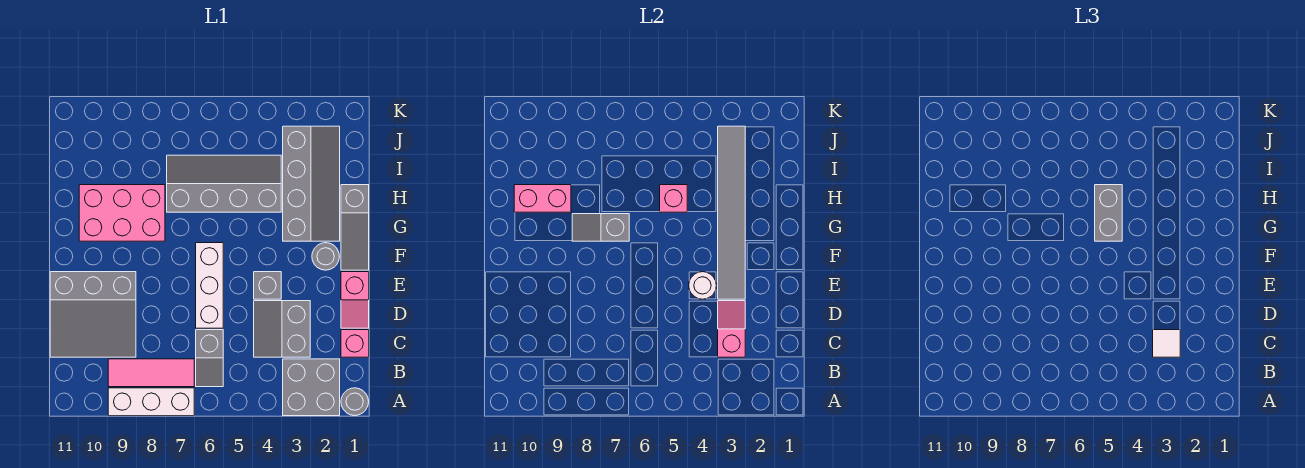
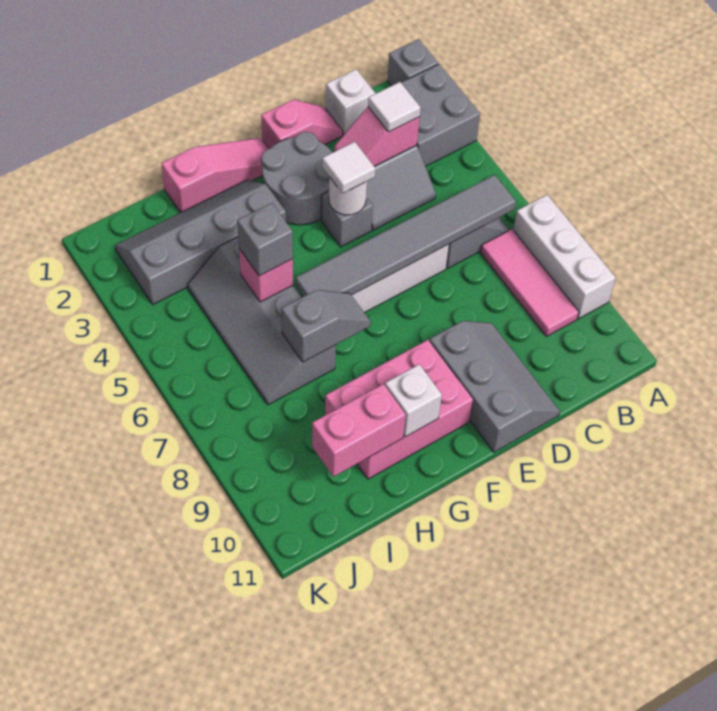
grey 1x1 round brick [341,388,369,416] -> grey 1x1 brick [387,39,438,86]
pink 1x1 brick [341,330,369,357] -> white 1x1 brick [326,69,375,134]
grey 3x3 slope [50,272,136,357] -> grey 2x3 slope [430,321,560,452]
grey 1x6 tile [718,126,745,299] -> grey 1x6 tile moved to [296,175,516,296]
none -> white 1x1 tile [322,142,375,193]
grey 1x3 slope [341,185,369,270] -> pink 1x3 slope [161,138,269,213]
grey 1x1 round brick [312,243,339,270] -> grey 2x2 round brick [262,132,332,225]
grey 1x2 brick [1095,185,1122,241] -> grey 1x1 brick [237,203,293,276]
grey 1x2 slope [572,214,629,241] -> grey 1x2 slope turned to [282,290,371,362]
pink 2x3 brick [79,185,165,241] -> pink 2x3 brick turned to [325,340,473,479]
none -> white 1x1 brick [385,364,442,437]
pink 1x2 brick [514,185,571,212] -> pink 1x2 brick turned to [312,384,406,477]

